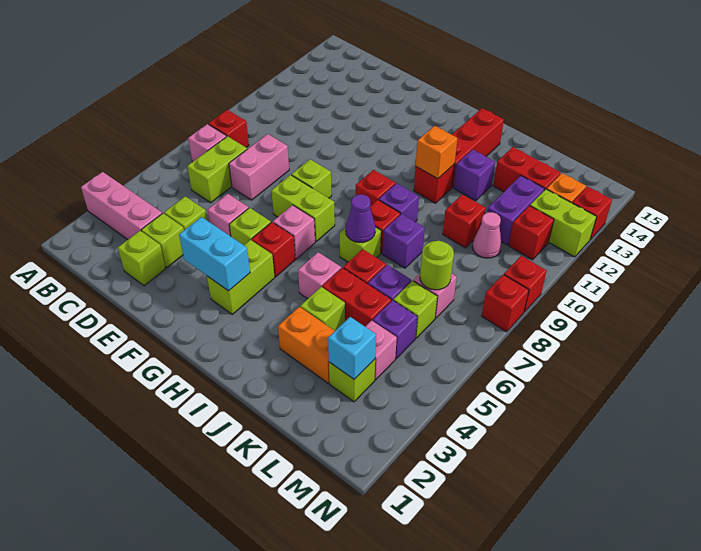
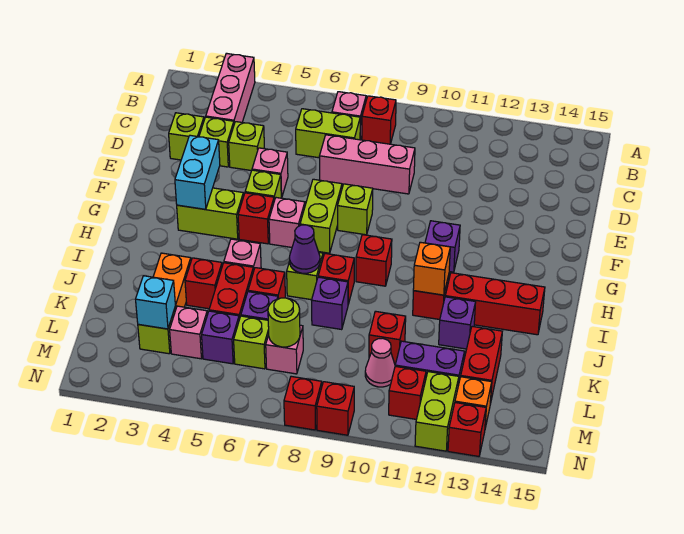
pink 1x2 brick [229,134,289,200] -> pink 1x3 brick [319,135,415,194]
purple 1x1 brick [379,183,419,222] -> purple 1x1 brick moved to [425,221,460,272]
lime 1x1 brick [300,287,345,331] -> red 1x1 brick [185,258,222,309]

